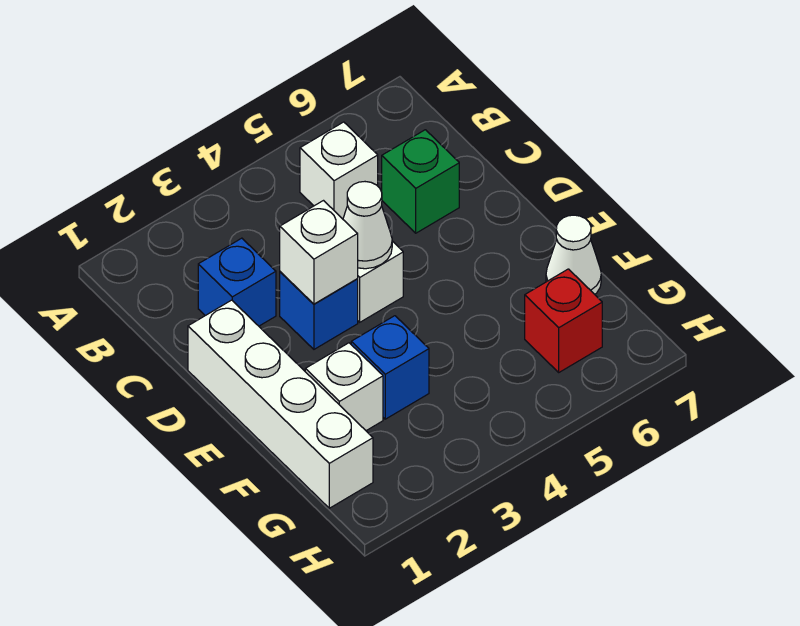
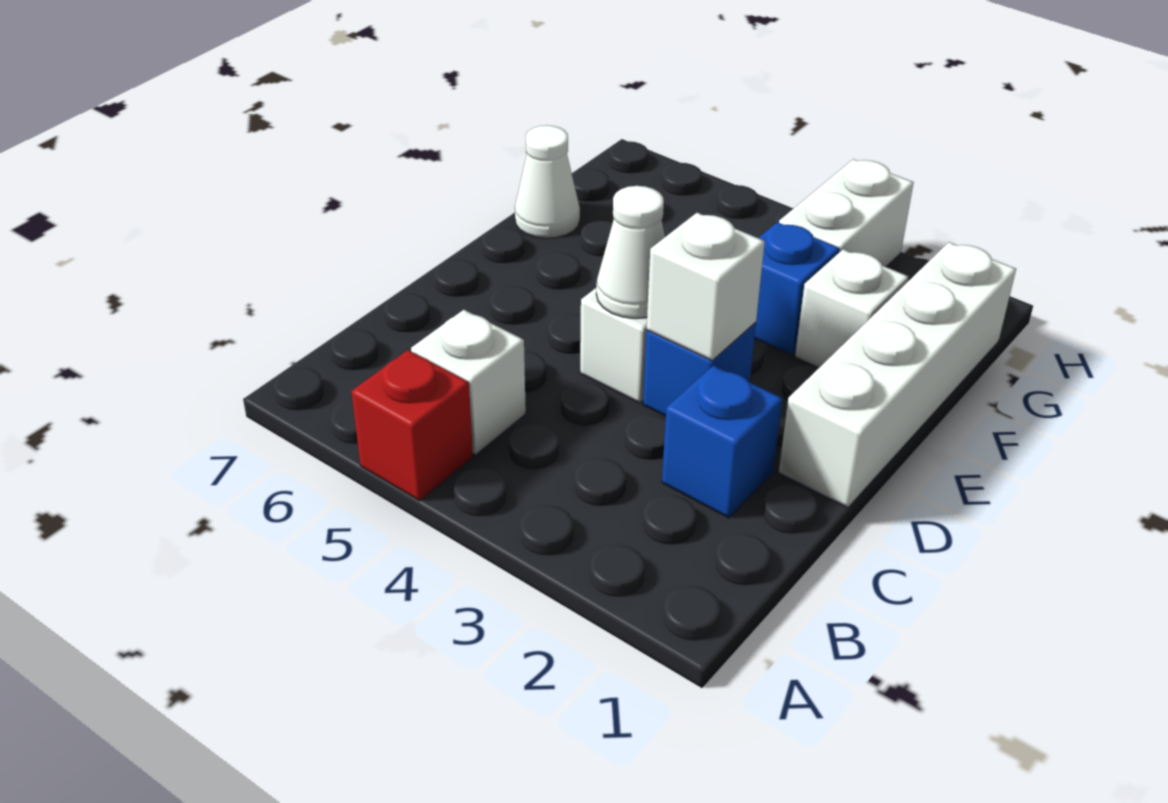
green 1x1 brick [382,130,459,233] -> none
none -> white 1x2 brick [779,159,914,267]
red 1x1 brick [525,269,602,372] -> red 1x1 brick moved to [352,350,473,501]

